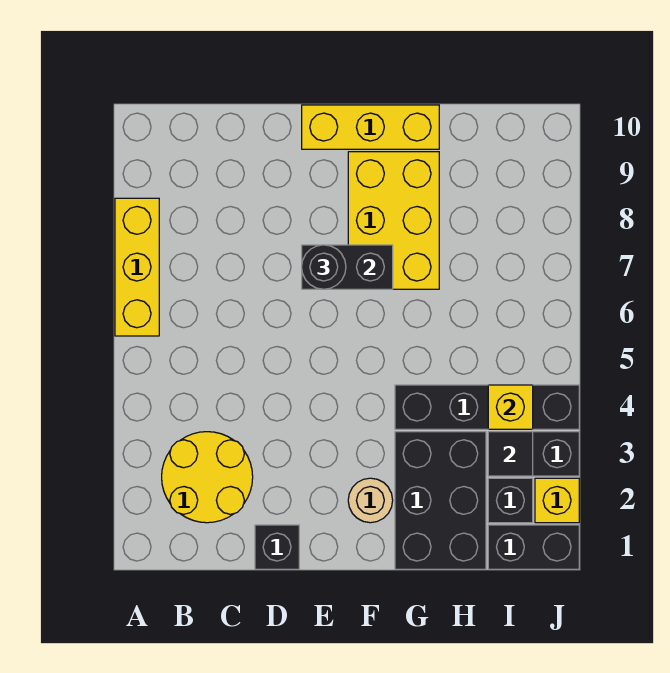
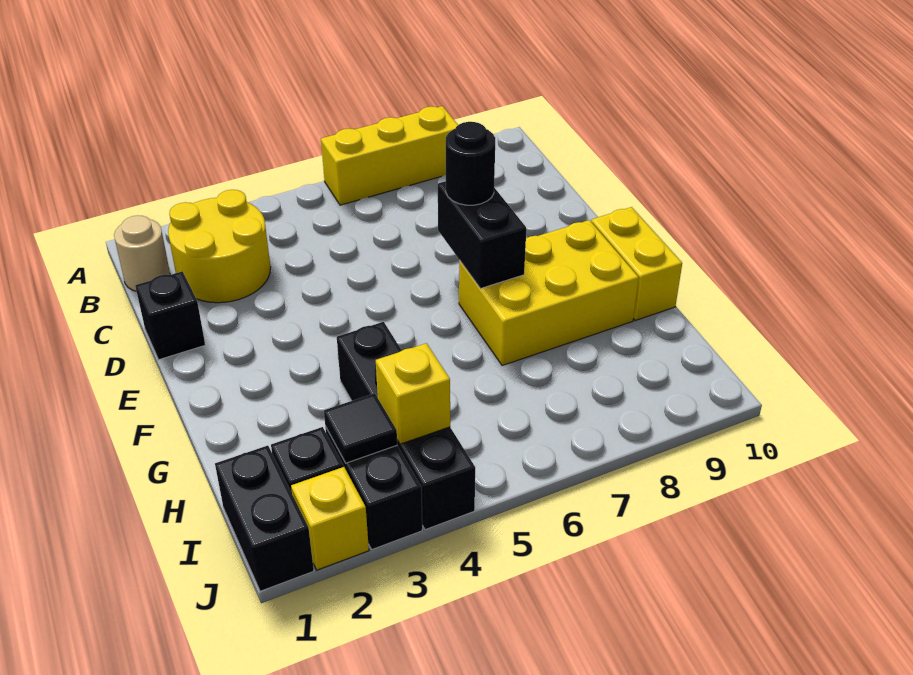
yellow 1x3 brick [302,105,439,149] -> yellow 1x2 brick [591,207,682,321]
tan 1x1 round brick [348,478,393,523] -> tan 1x1 round brick moved to [114,215,170,291]
black 2x3 brick [395,432,486,569] -> none

